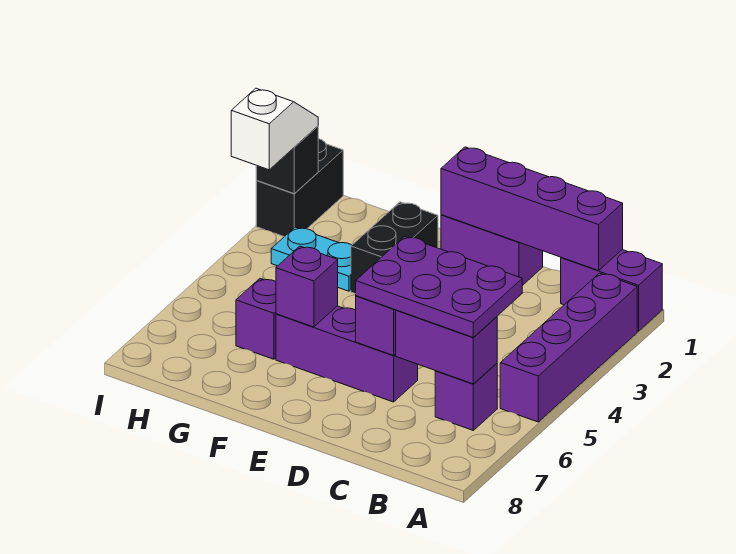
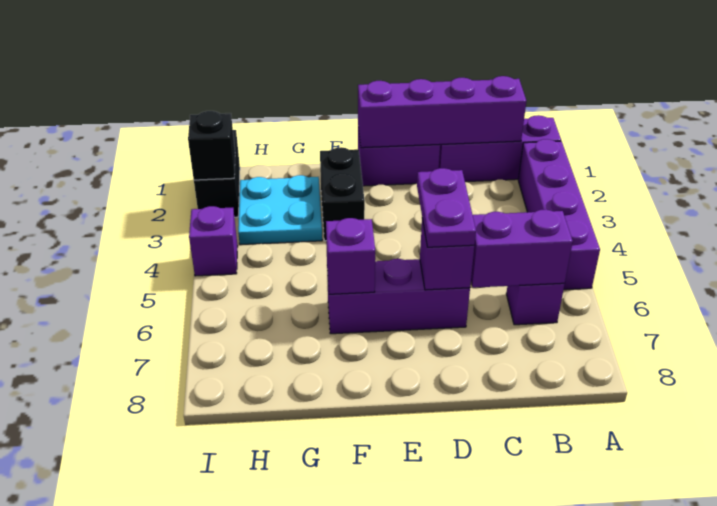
purple 1x2 brick [561,250,662,331] -> purple 1x3 brick [439,115,561,182]
purple 2x3 plate [356,236,522,338] -> purple 1x2 plate [417,168,476,247]
cyan 1x2 plate [271,227,352,291] -> cyan 2x2 plate [238,175,322,245]
purple 1x1 brick [236,279,276,359] -> purple 1x1 brick moved to [189,206,238,276]
white 1x2 slope [231,88,318,170] -> none

